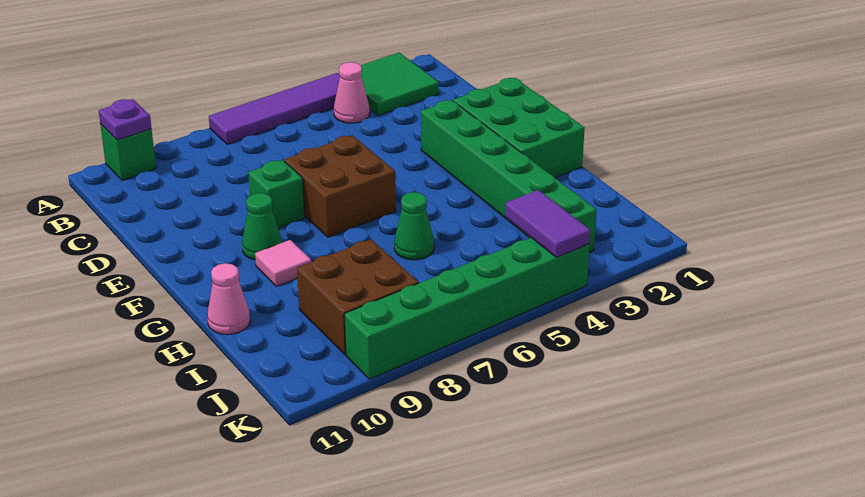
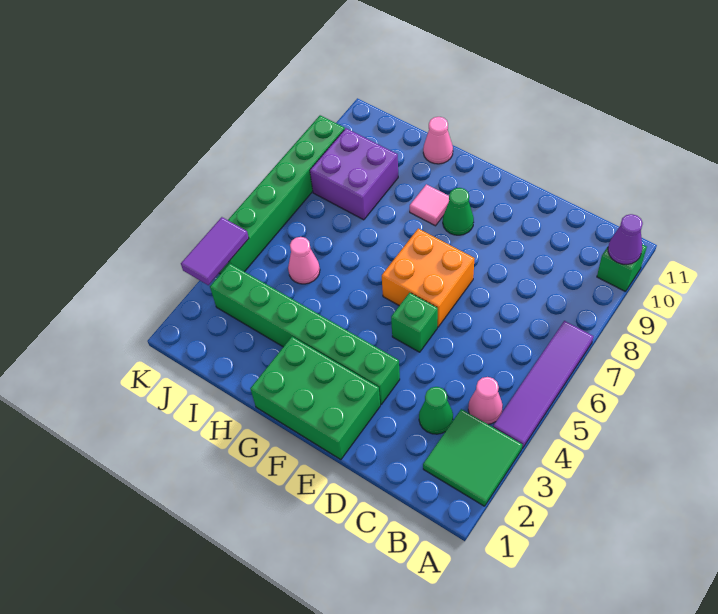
purple 1x1 plate [99,99,152,140] -> purple 1x1 cone [608,214,643,264]
brown 2x2 brick [284,135,396,237] -> orange 2x2 brick [382,229,475,327]
green 1x1 brick [248,160,305,228] -> green 1x1 brick moved to [391,293,438,352]
green 1x1 cone [394,192,434,260] -> green 1x1 cone moved to [419,387,453,434]
none -> pink 1x1 cone [288,237,320,284]
brown 2x2 brick [297,239,419,355] -> purple 2x2 brick [310,128,398,220]
purple 1x2 tile [505,190,590,257] -> purple 1x2 tile turned to [181,217,249,285]

